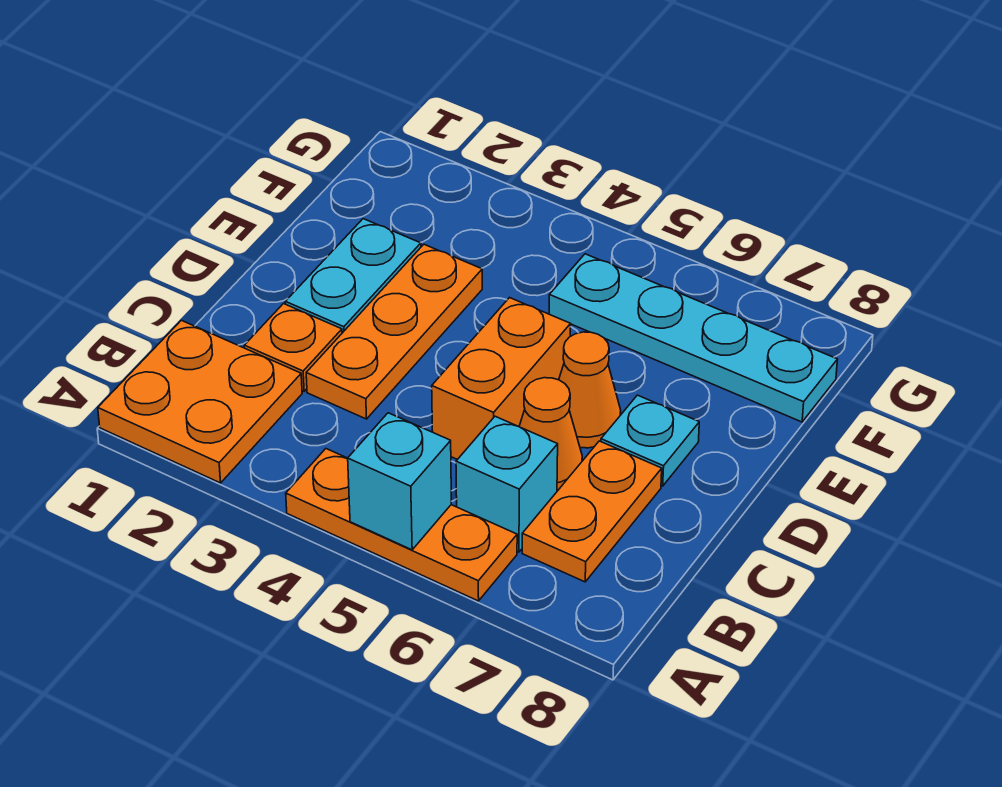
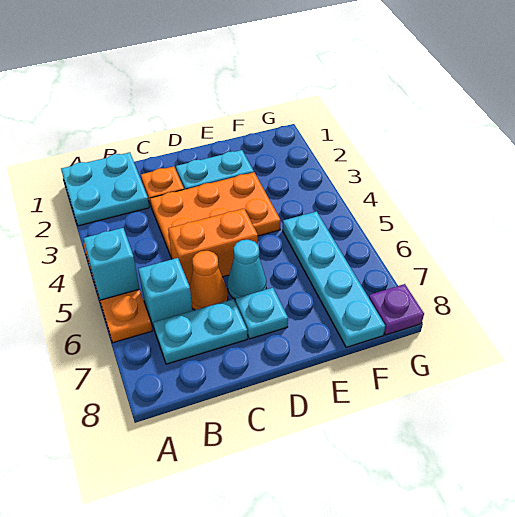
orange 2x2 plate [98,320,302,483] -> cyan 2x2 plate [61,152,149,226]
orange 1x2 plate [522,441,662,582] -> cyan 1x2 plate [153,299,247,364]
orange 1x3 plate [306,244,482,419] -> orange 2x3 plate [150,172,280,258]
orange 1x1 cone [559,332,621,448] -> cyan 1x1 cone [227,240,266,299]
none -> purple 1x1 plate [369,284,424,335]

